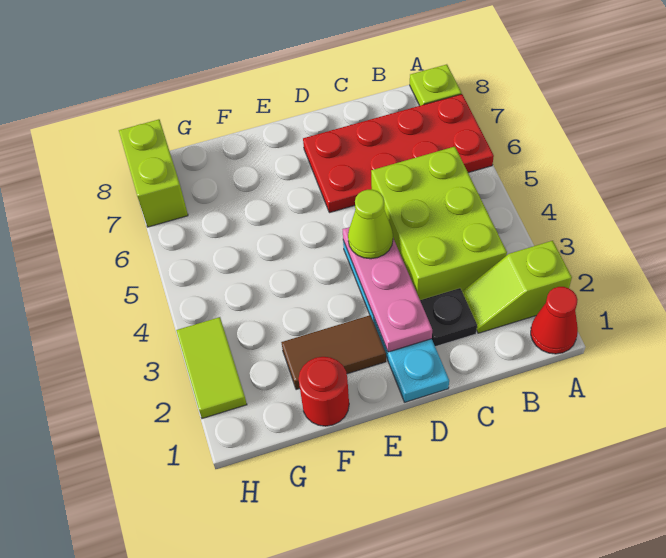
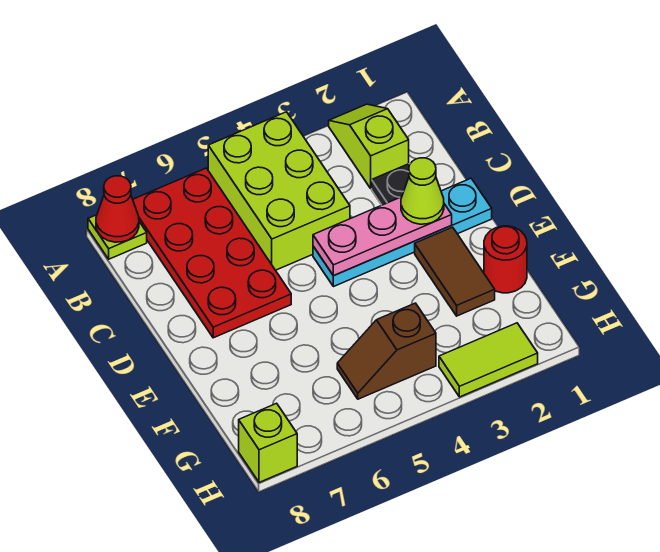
red 1x1 cone [531,287,578,354] -> red 1x1 cone moved to [96,176,139,242]
lime 1x2 slope [462,241,572,333] -> lime 1x2 slope turned to [329,104,409,188]
lime 2x3 brick [371,147,507,300] -> lime 2x3 brick turned to [208,112,350,270]
lime 1x1 cone [348,190,393,259] -> lime 1x1 cone moved to [401,158,444,224]
none -> brown 1x2 slope [337,303,436,399]
lime 1x2 brick [119,119,188,227] -> lime 1x1 brick [239,403,297,482]

